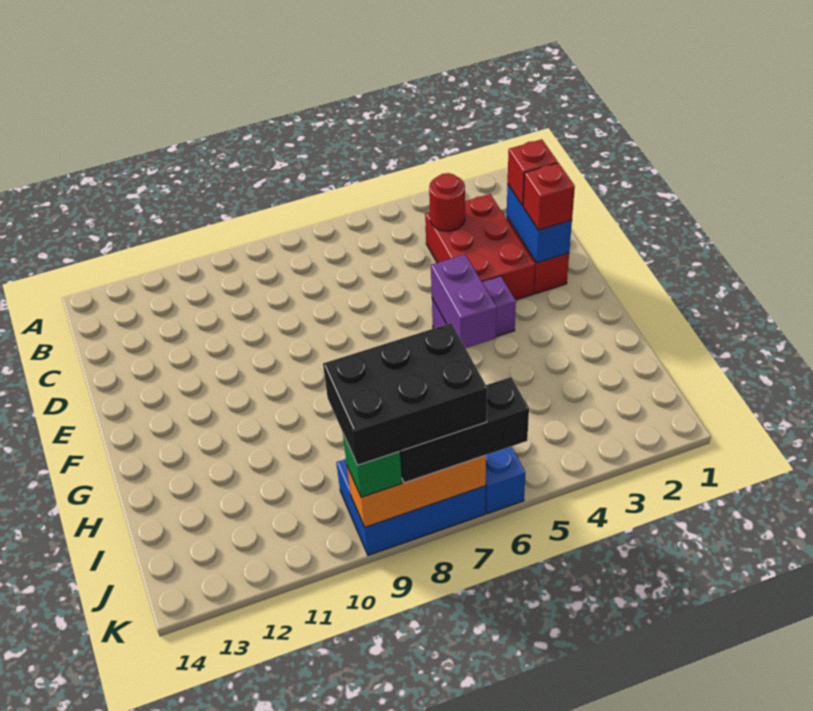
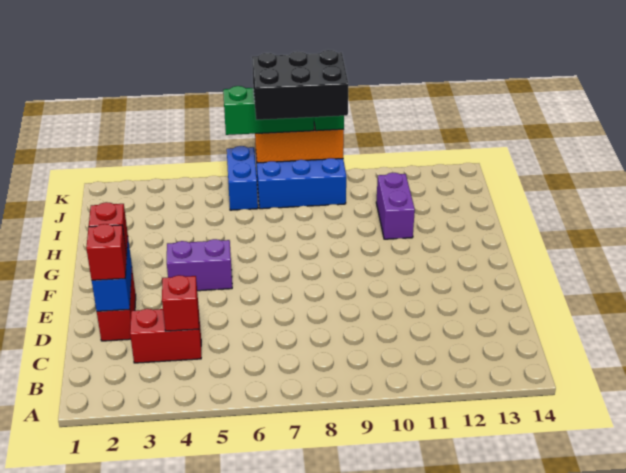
red 2x3 brick [425,194,535,300] -> red 1x2 brick [130,309,201,363]
red 1x1 round brick [429,173,465,231] -> red 1x1 brick [162,275,199,331]
purple 1x2 brick [431,254,496,348] -> purple 1x2 brick moved to [376,173,415,239]
black 1x3 brick [400,377,529,483] -> green 1x3 brick [223,86,314,135]

